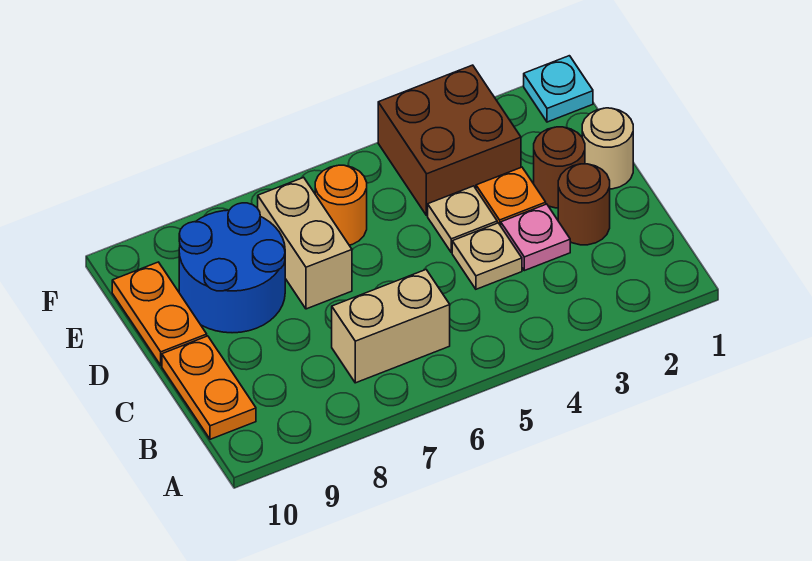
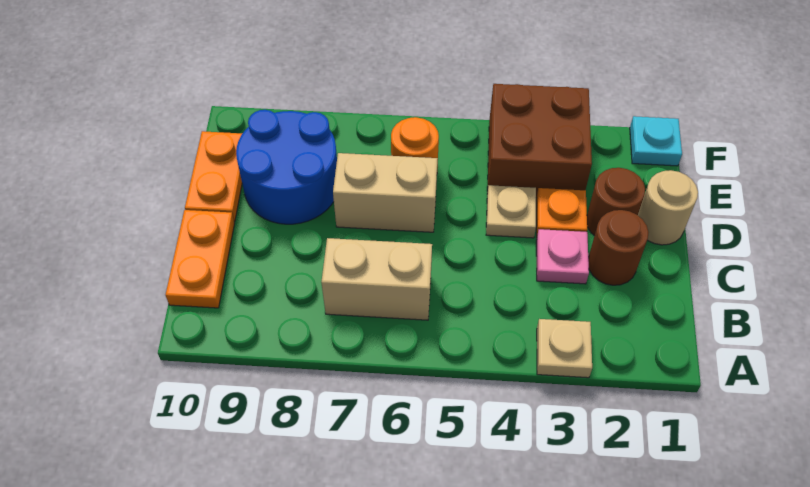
tan 1x1 plate [452,223,522,289] -> tan 1x1 plate moved to [537,319,592,378]
tan 1x2 brick [258,177,352,309] -> tan 1x2 brick turned to [333,153,438,232]

